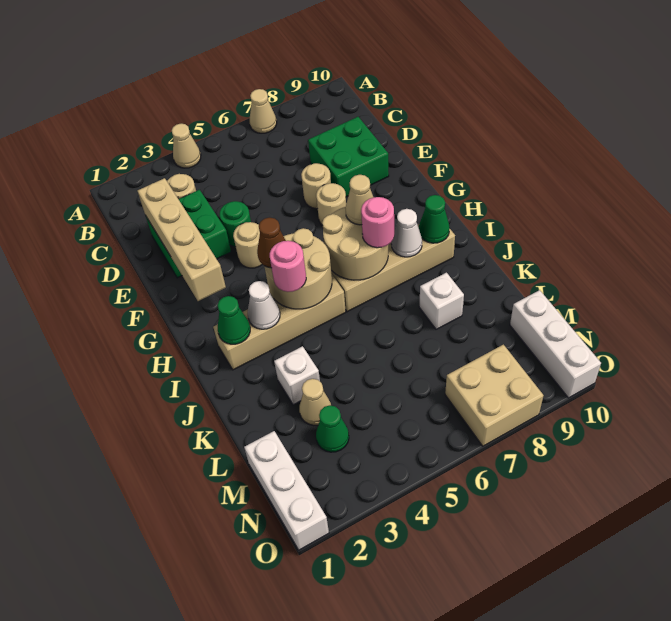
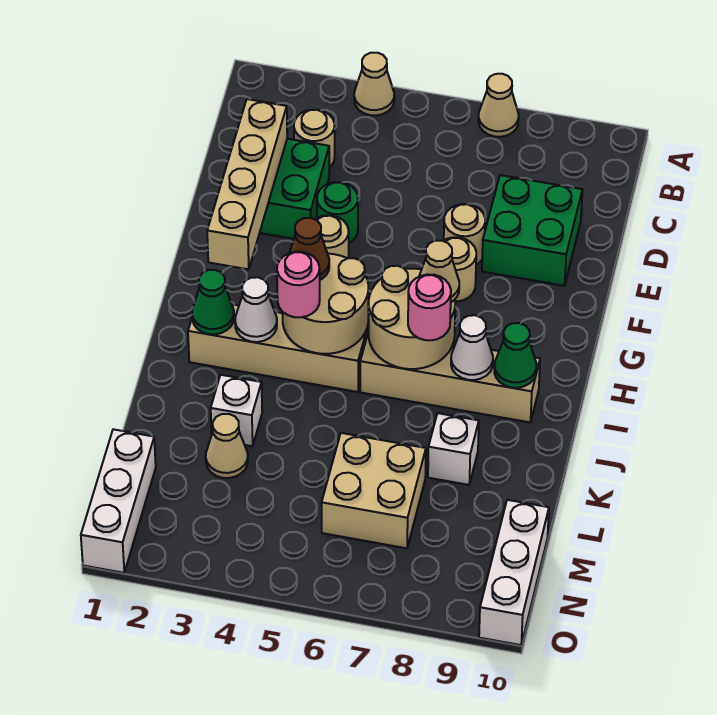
green 1x1 cone [316,405,349,452] -> none
tan 2x2 brick [445,345,543,446] -> tan 2x2 brick moved to [322,433,426,548]

